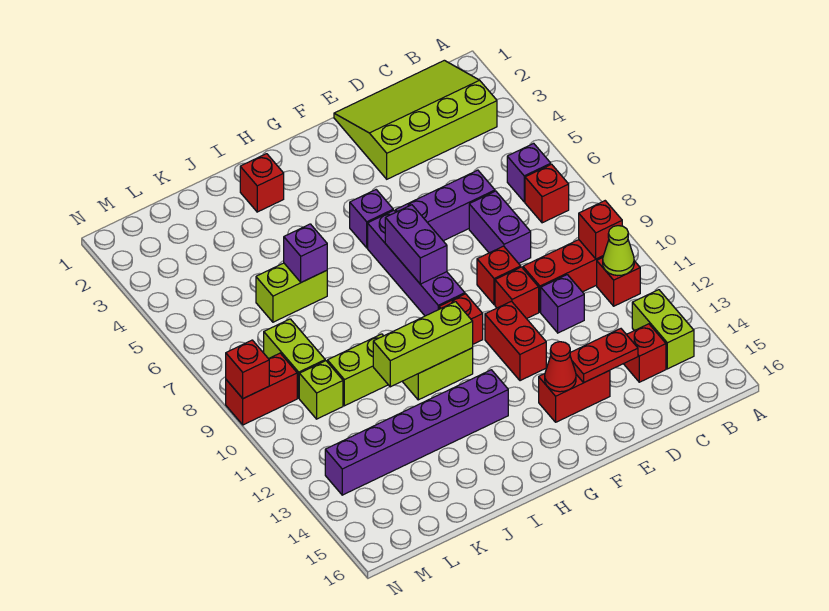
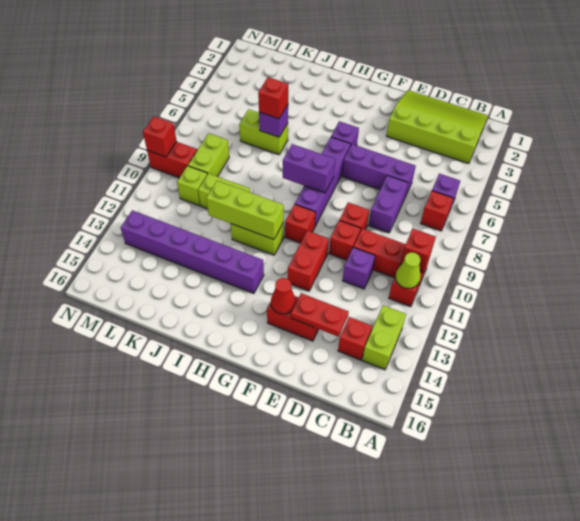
purple 1x2 brick [385,205,447,284] -> purple 1x2 brick turned to [283,144,335,193]
red 1x1 brick [240,154,284,212] -> red 1x1 brick moved to [258,77,288,119]

